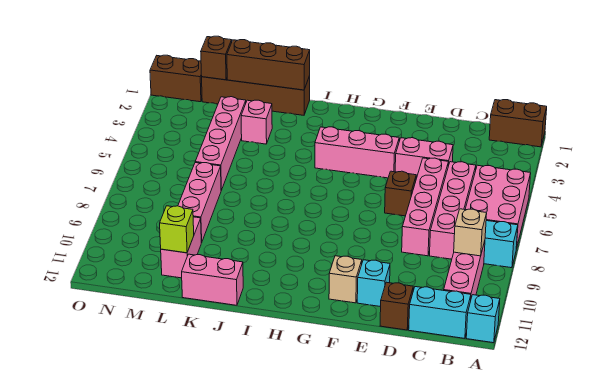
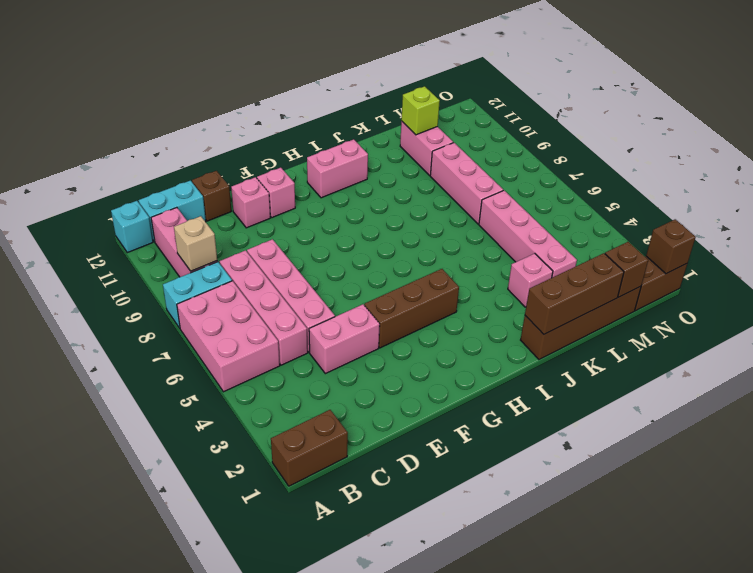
brown 1x1 brick [385,171,416,216] -> brown 1x1 brick moved to [646,219,696,274]
cyan 1x1 brick [357,260,390,307] -> pink 1x1 brick [231,177,270,228]
pink 1x3 brick [315,127,399,178] -> brown 1x3 brick [364,269,459,348]
tan 1x1 brick [329,256,362,303] -> pink 1x1 brick [257,168,295,218]
pink 1x2 brick [182,254,243,305] -> pink 1x2 brick moved to [307,139,368,198]

